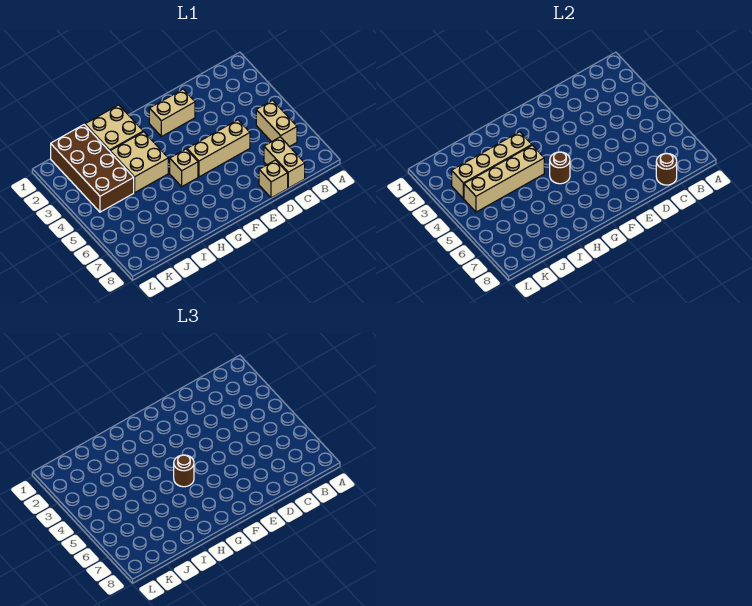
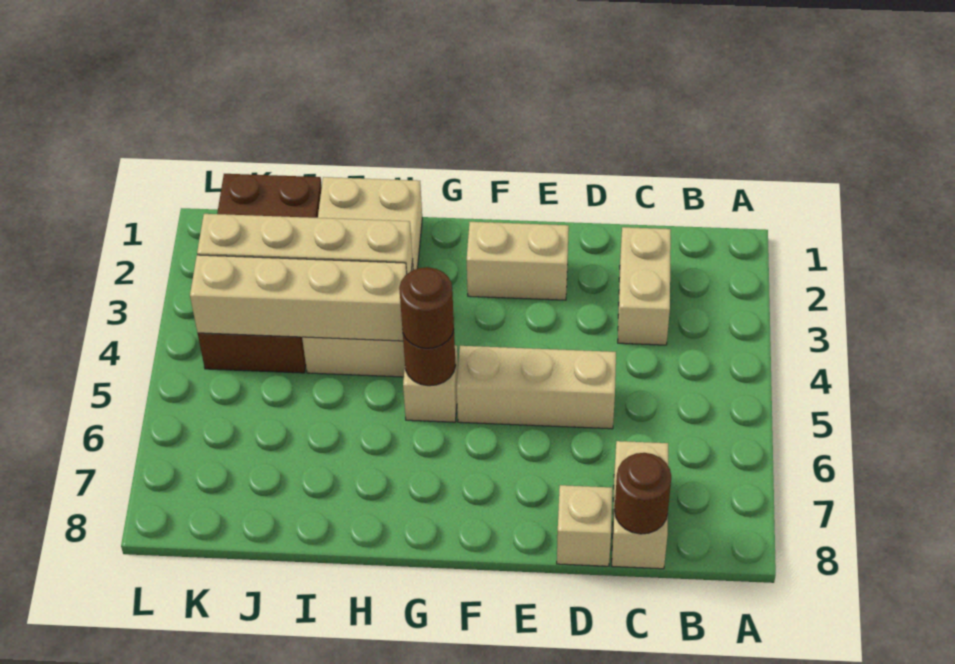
tan 1x2 brick [256,100,297,147] -> tan 1x2 brick moved to [618,227,671,345]

